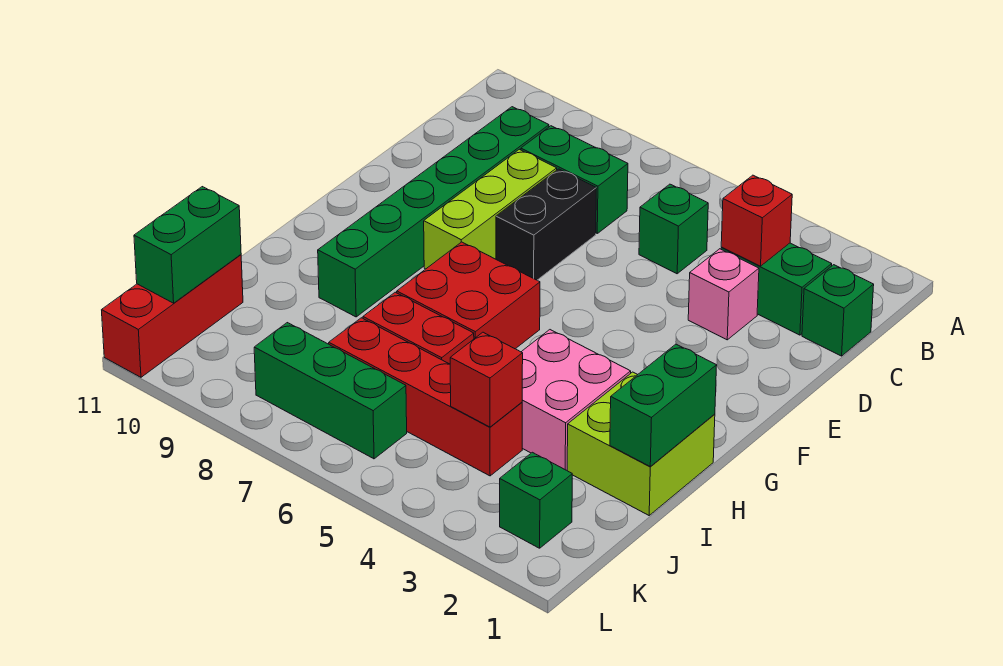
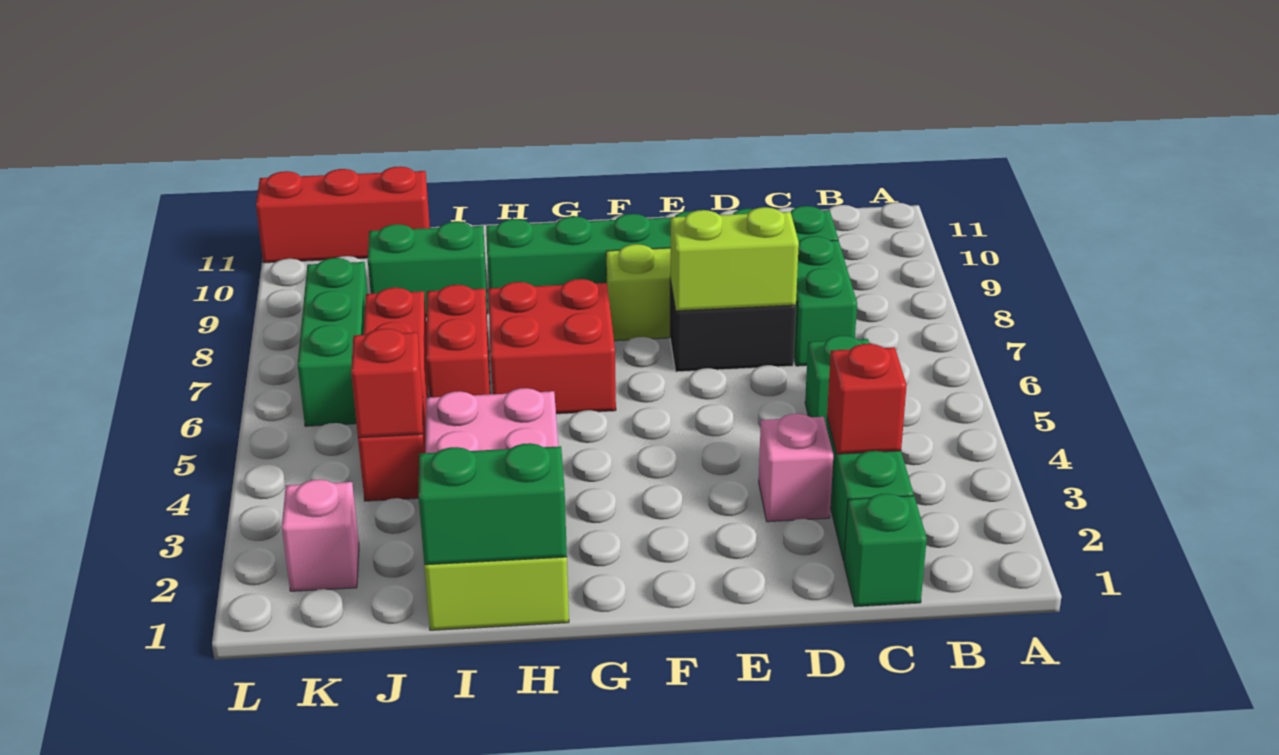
none -> lime 1x2 brick [670,207,799,311]
green 1x2 brick [134,187,241,303] -> green 1x2 brick moved to [368,222,488,317]
green 1x1 brick [500,452,572,548] -> pink 1x1 brick [282,479,359,591]

